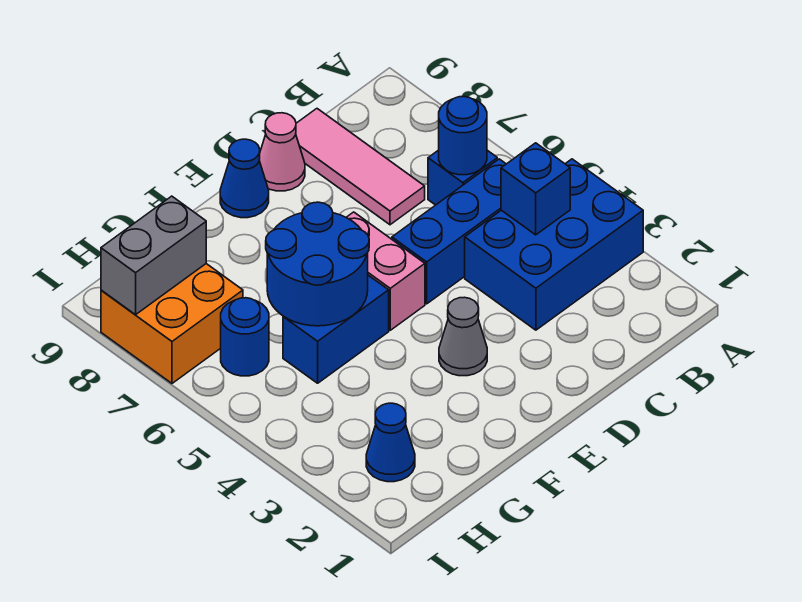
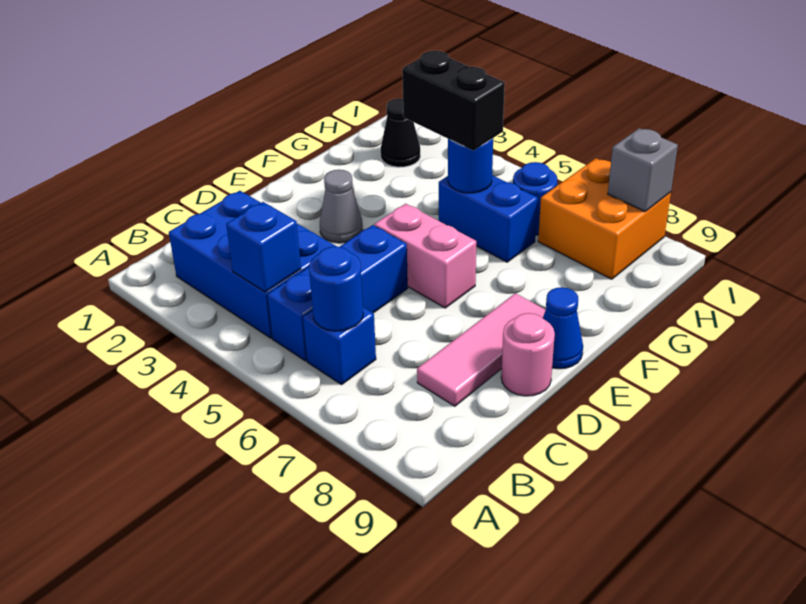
blue 2x3 brick [465,159,643,330] -> blue 2x3 brick turned to [169,191,335,338]
pink 1x3 tile [296,109,425,225] -> pink 1x3 tile turned to [417,293,545,406]
pink 1x1 cone [259,113,305,191] -> pink 1x1 round brick [501,313,555,396]
blue 1x2 brick [283,275,389,383] -> blue 1x2 brick turned to [439,175,538,262]
blue 2x2 round brick [266,202,369,326] -> blue 1x1 round brick [448,138,493,193]
none -> black 1x2 brick [402,51,505,151]
blue 1x1 cone [366,403,415,482] -> black 1x1 cone [381,99,420,167]
grey 1x2 brick [101,196,206,315] -> grey 1x1 brick [608,128,678,212]

